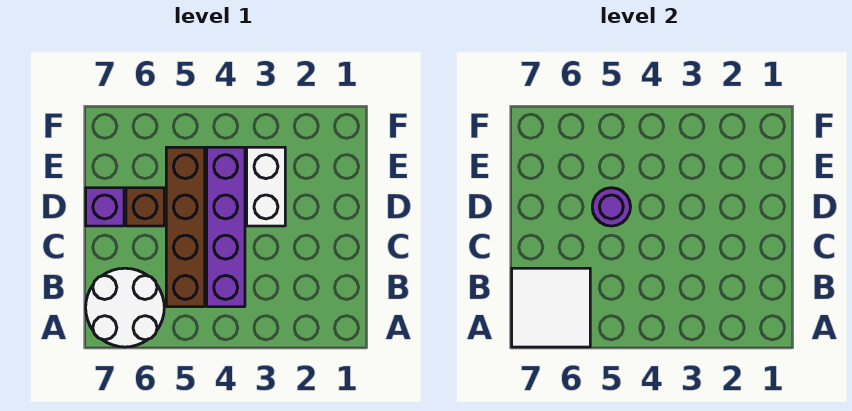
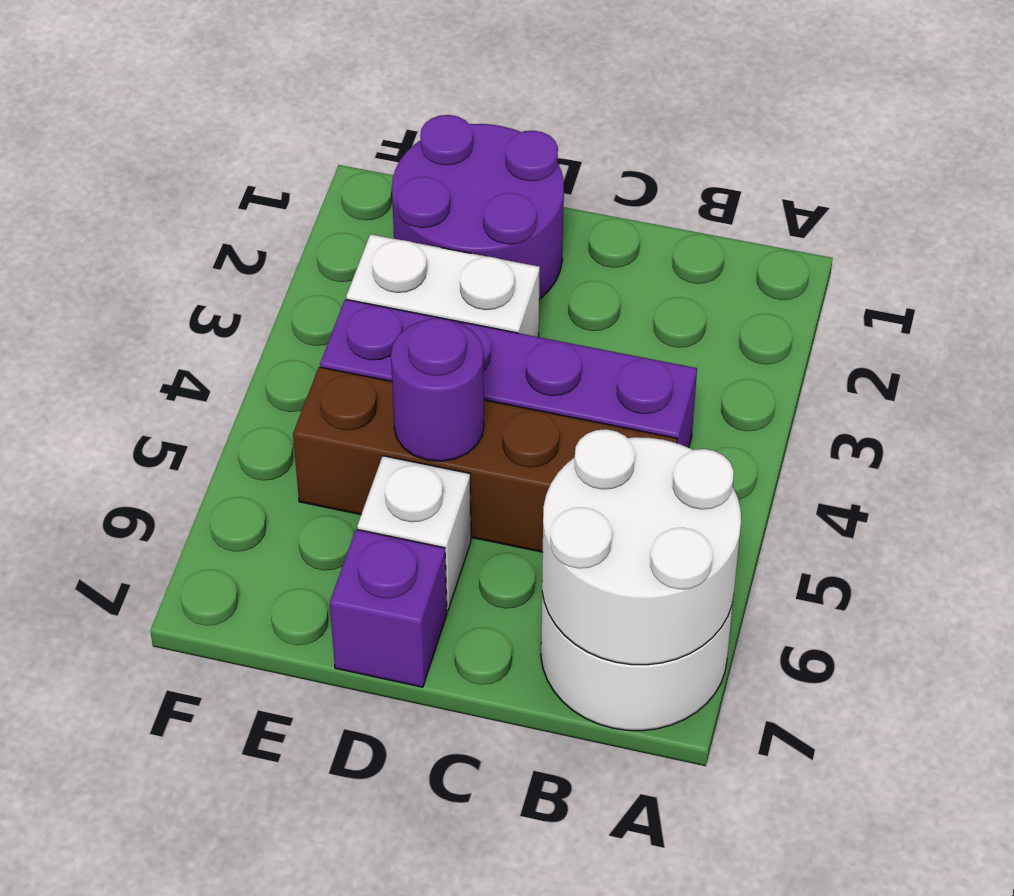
white 2x2 tile [512,268,590,347] -> white 2x2 round brick [542,429,741,665]
none -> purple 2x2 round brick [392,115,564,299]
brown 1x1 brick [126,188,164,226] -> white 1x1 brick [357,456,471,611]

